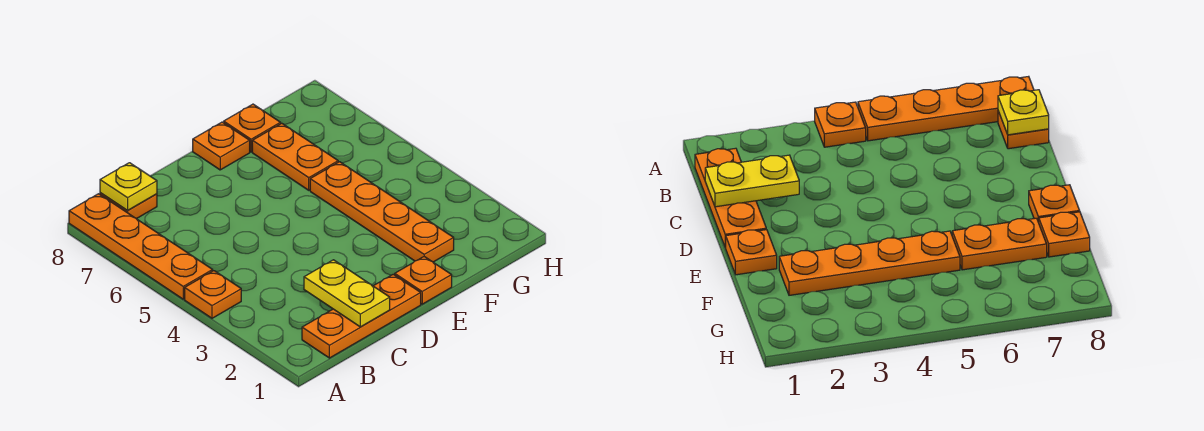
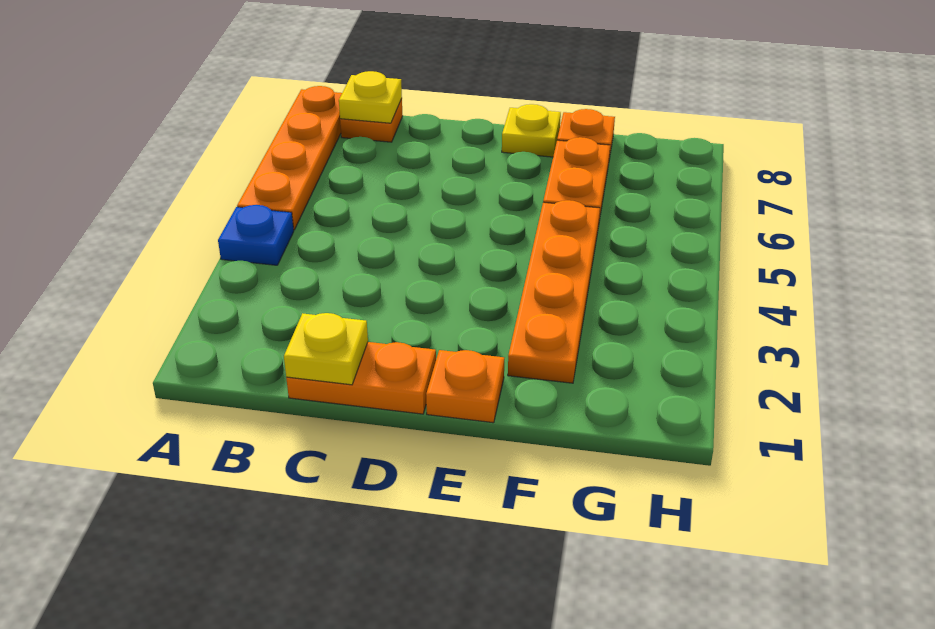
orange 1x1 plate [185,271,241,318] -> blue 1x1 plate [218,205,294,265]
orange 1x3 plate [302,274,421,358] -> orange 1x2 plate [286,342,436,414]
yellow 1x2 plate [304,260,390,327] -> yellow 1x1 plate [284,313,368,385]
orange 1x1 plate [193,122,250,170] -> yellow 1x1 plate [502,104,561,157]

